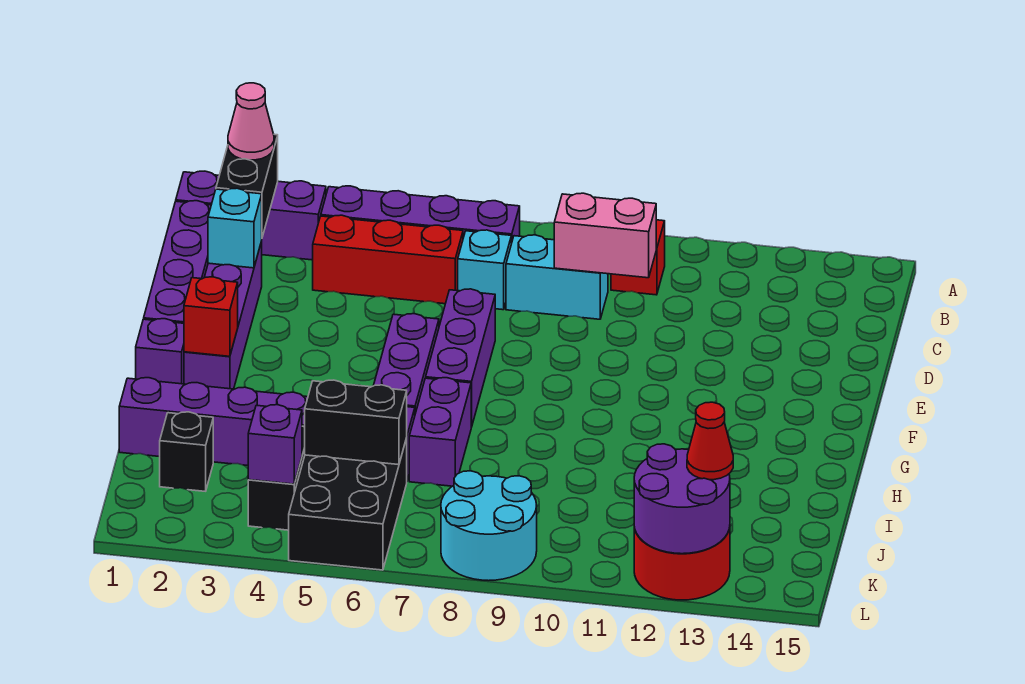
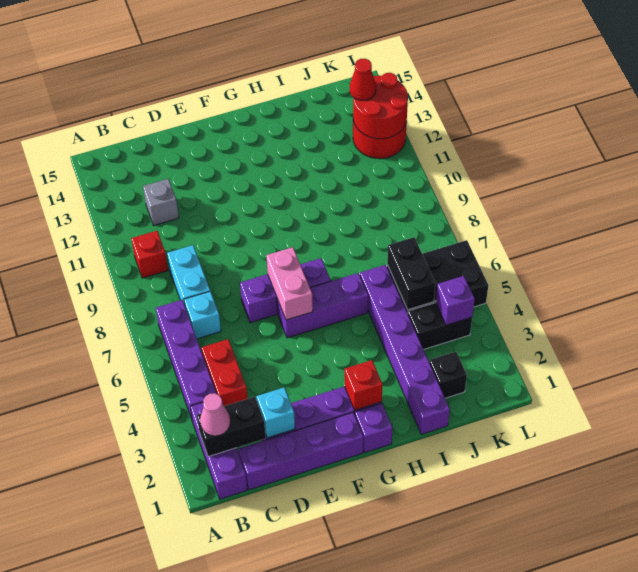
red 1x3 brick [313,215,463,304] -> red 1x2 brick [201,339,248,406]
pink 1x2 brick [554,193,656,278] -> pink 1x2 brick moved to [266,247,313,320]
none -> grey 1x1 brick [143,179,179,225]
purple 1x2 brick [409,378,471,486] -> none
cyan 2x2 round brick [441,471,537,581] -> none
purple 2x2 round brick [634,444,730,554] -> red 2x2 round brick [353,73,408,139]

